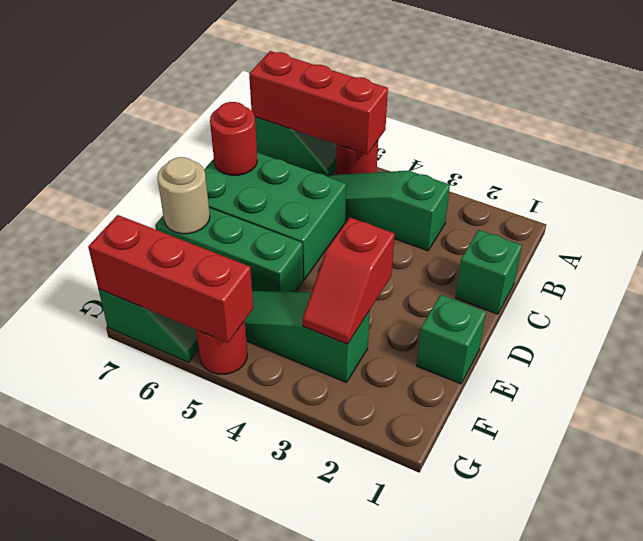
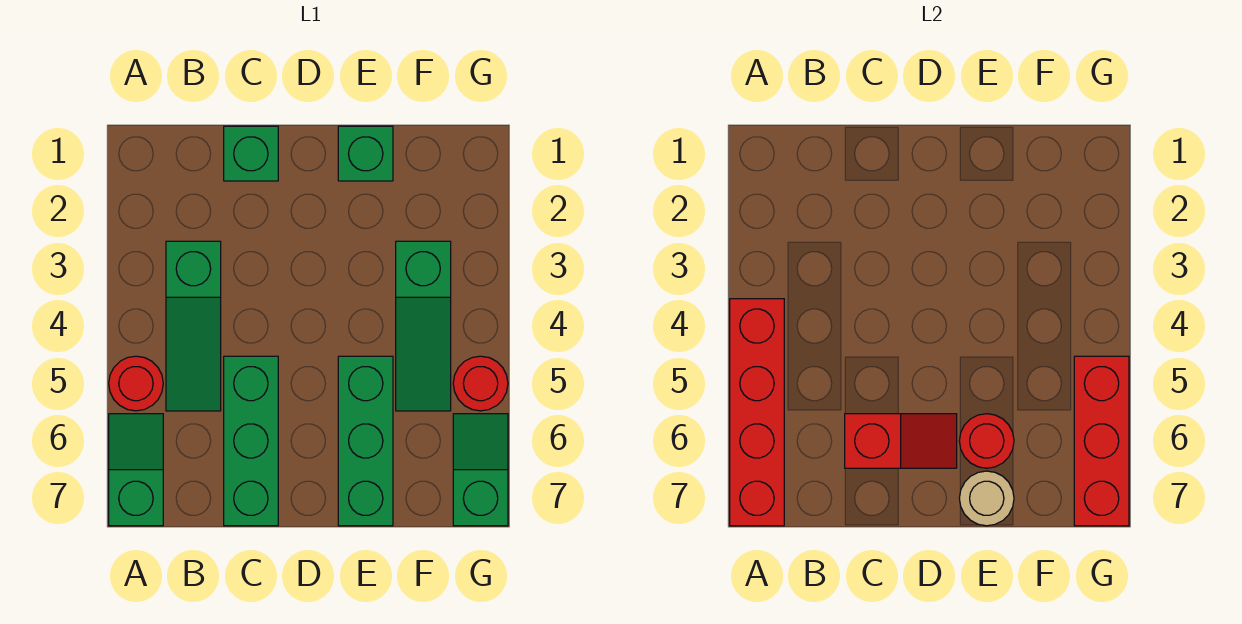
red 1x3 brick [249,51,388,154] -> red 1x4 brick [730,299,784,526]
green 2x3 brick [204,152,346,280] -> green 1x3 brick [224,356,278,526]
red 1x1 round brick [210,102,257,175] -> red 1x1 round brick moved to [959,414,1014,468]
red 1x2 slope [303,217,395,344] -> red 1x2 slope moved to [845,414,957,468]

